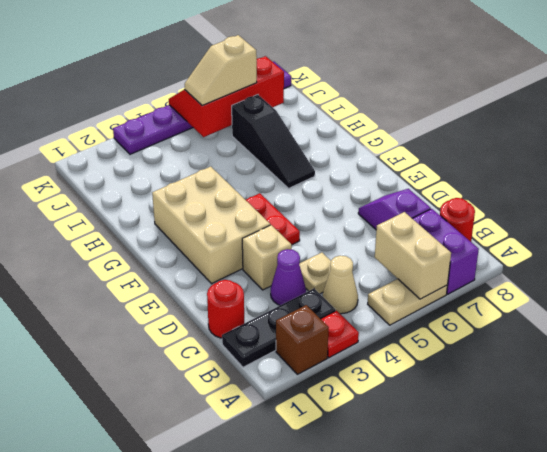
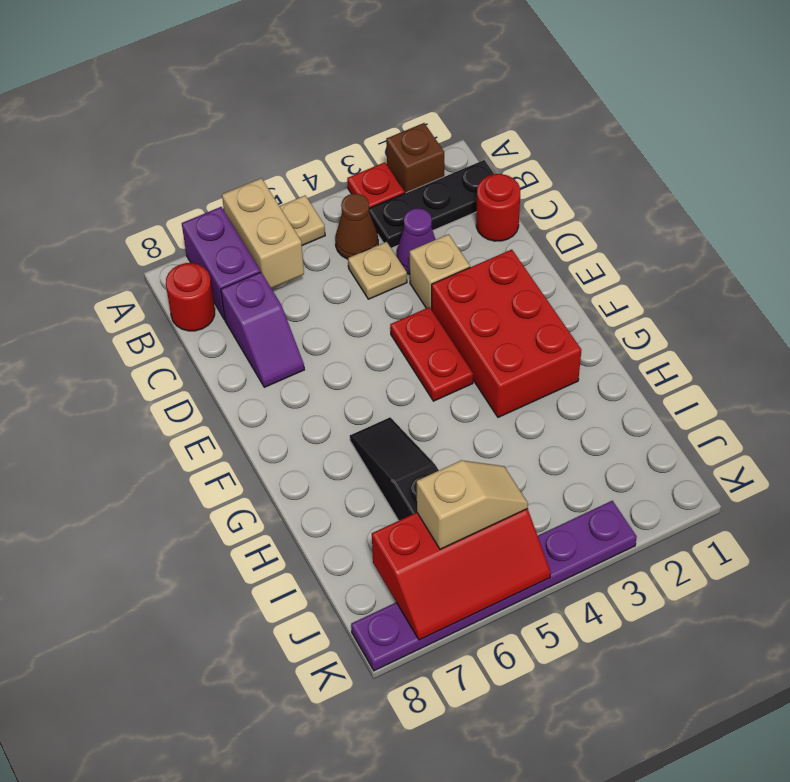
tan 1x1 cone [323,256,358,314] -> brown 1x1 cone [335,194,378,259]
tan 2x3 brick [152,167,270,284] -> red 2x3 brick [432,250,581,417]

